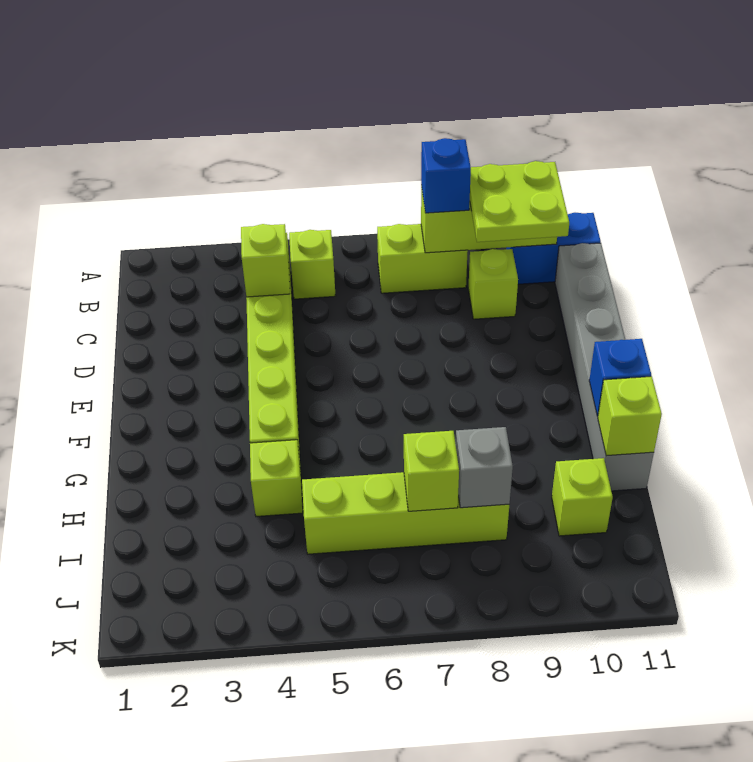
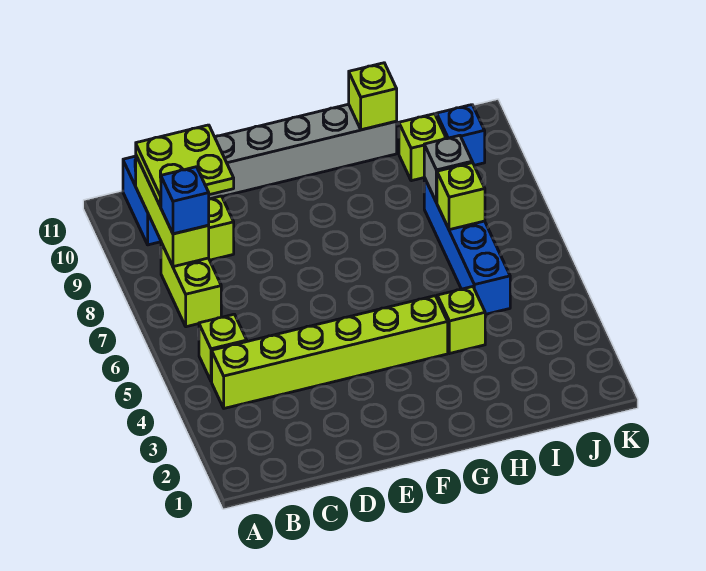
lime 1x1 brick [241,224,290,297] -> none
blue 1x1 brick [589,339,651,416] -> blue 1x1 brick moved to [437,105,485,165]
lime 1x4 brick [302,472,509,554] -> blue 1x4 brick [424,177,510,314]

